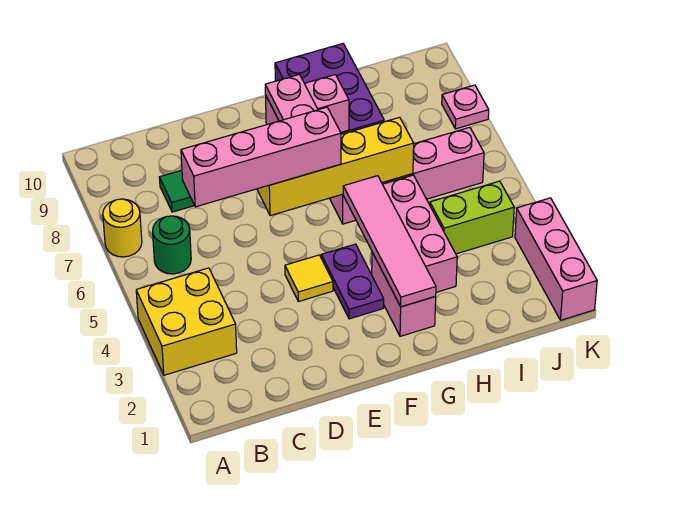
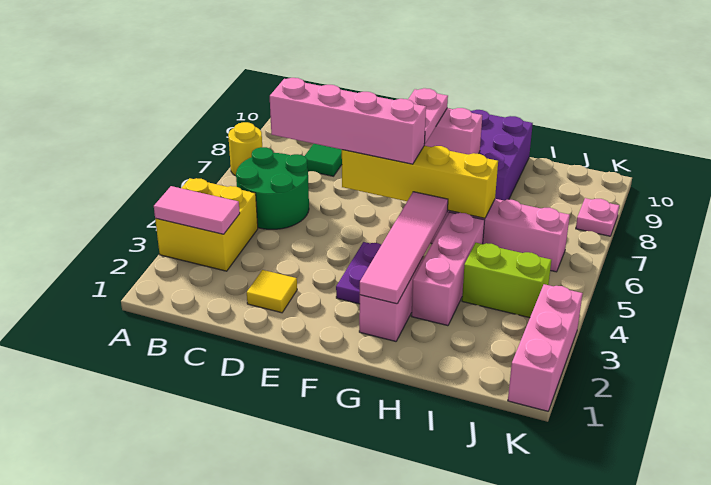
none -> pink 1x2 tile [154,186,240,234]
green 1x1 round brick [153,216,191,274] -> green 2x2 round brick [236,147,309,229]
yellow 1x1 tile [285,255,333,302] -> yellow 1x1 tile moved to [247,270,297,313]

